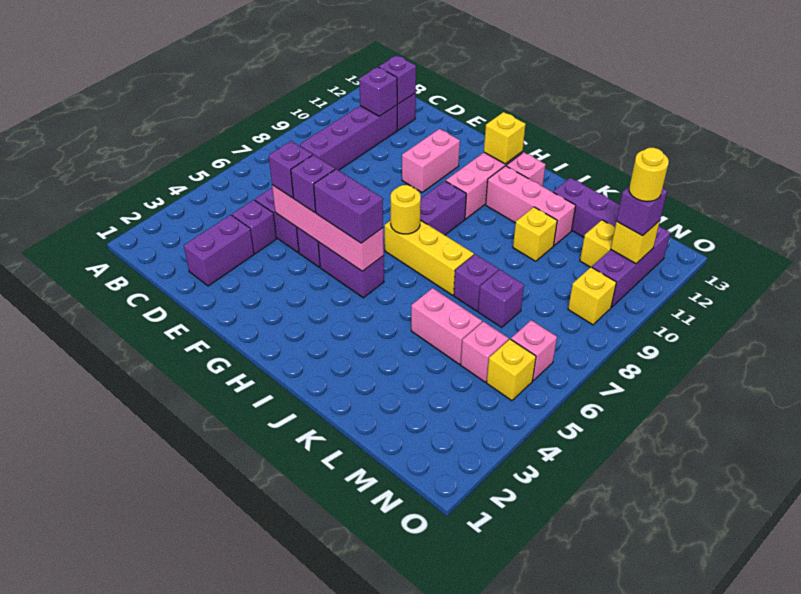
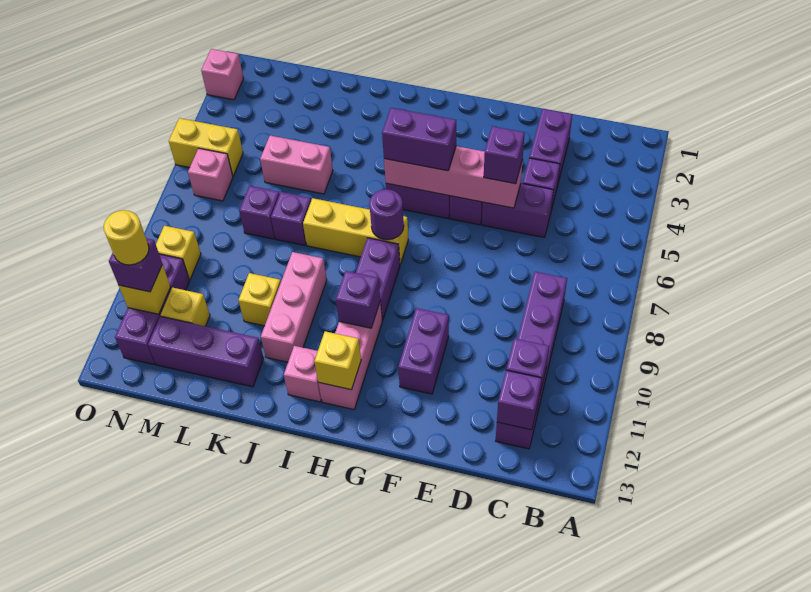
purple 1x1 brick [291,155,335,212] -> purple 1x1 brick moved to [336,271,380,328]
pink 1x2 brick [402,129,460,193] -> purple 1x2 brick [398,308,449,394]
yellow 1x1 round brick [391,185,421,234] -> purple 1x1 round brick [369,189,404,240]
pink 1x3 brick [486,166,576,246] -> pink 1x3 brick turned to [261,252,327,362]
pink 1x1 brick [461,322,509,382] -> pink 1x1 brick moved to [201,49,244,100]
yellow 1x1 brick [487,339,536,401] -> yellow 1x2 brick [169,118,243,176]

